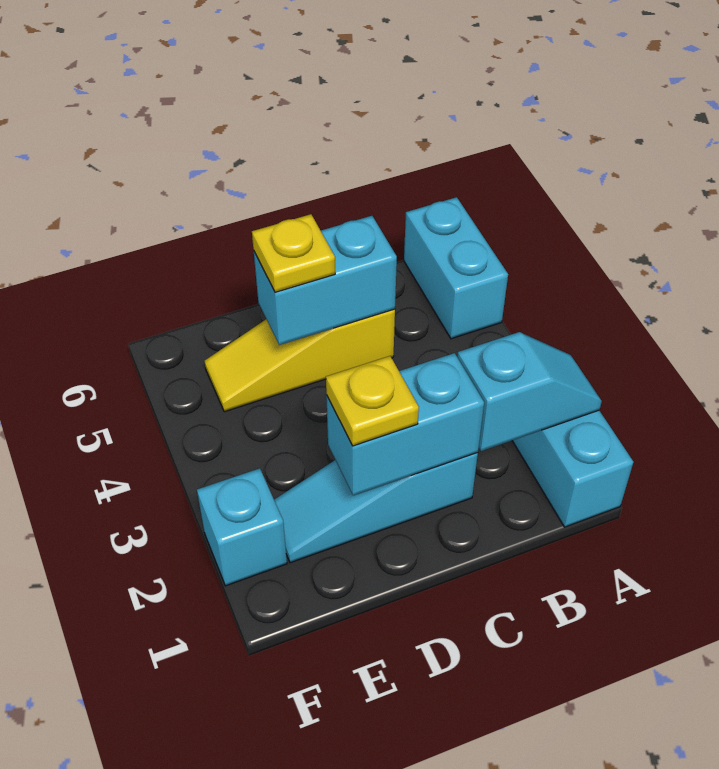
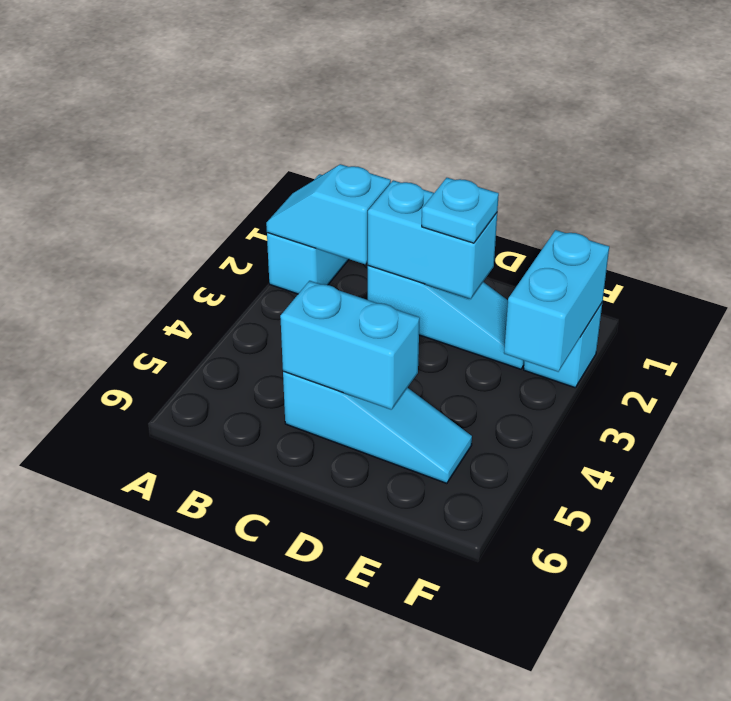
cyan 1x2 brick [404,197,508,339] -> cyan 1x2 brick moved to [504,230,609,372]
yellow 1x3 slope [205,309,395,412] -> cyan 1x3 slope [283,371,472,483]
yellow 1x1 plate [326,356,419,446] -> cyan 1x1 plate [422,178,499,243]
yellow 1x1 plate [252,214,335,292] -> none

